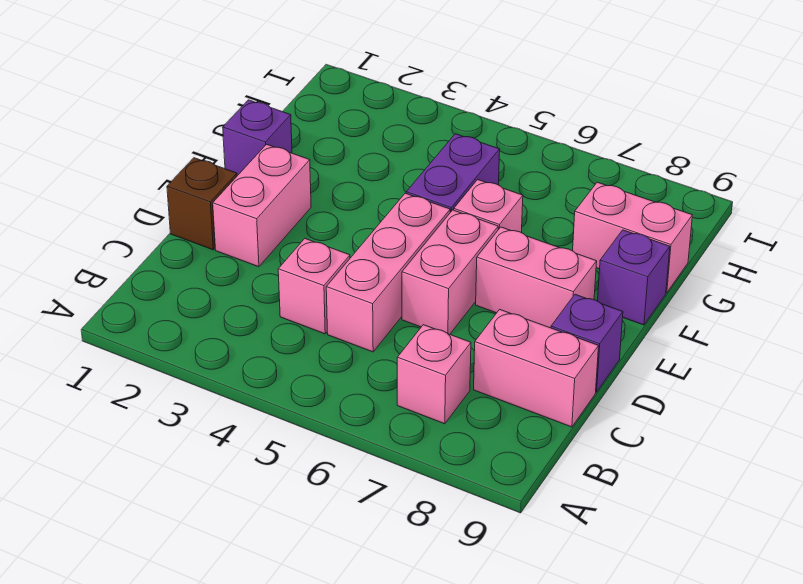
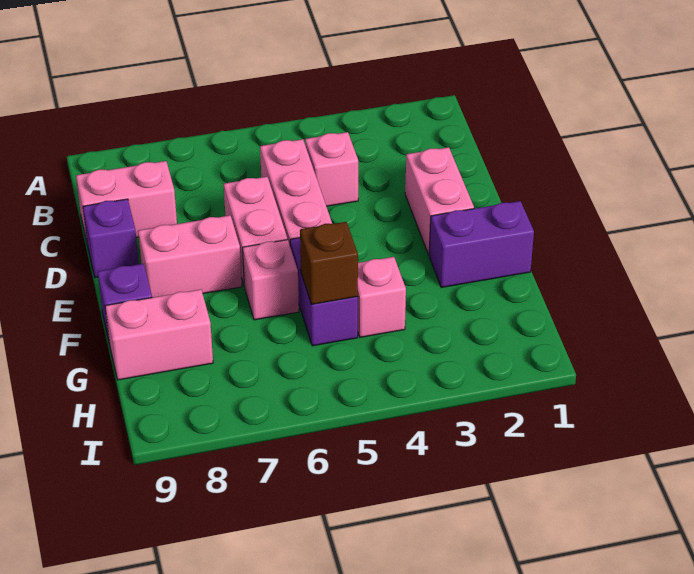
pink 1x1 brick [397,325,471,424] -> pink 1x1 brick moved to [358,257,406,337]
brown 1x1 brick [167,158,237,250] -> brown 1x1 brick moved to [300,222,358,304]
purple 1x1 brick [223,100,292,176] -> purple 1x2 brick [429,201,534,287]

